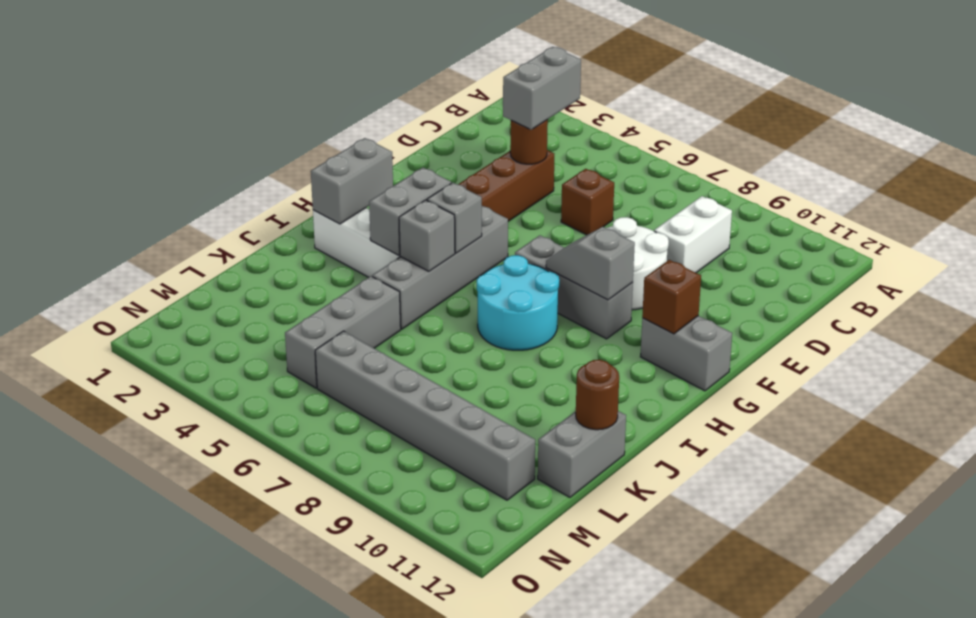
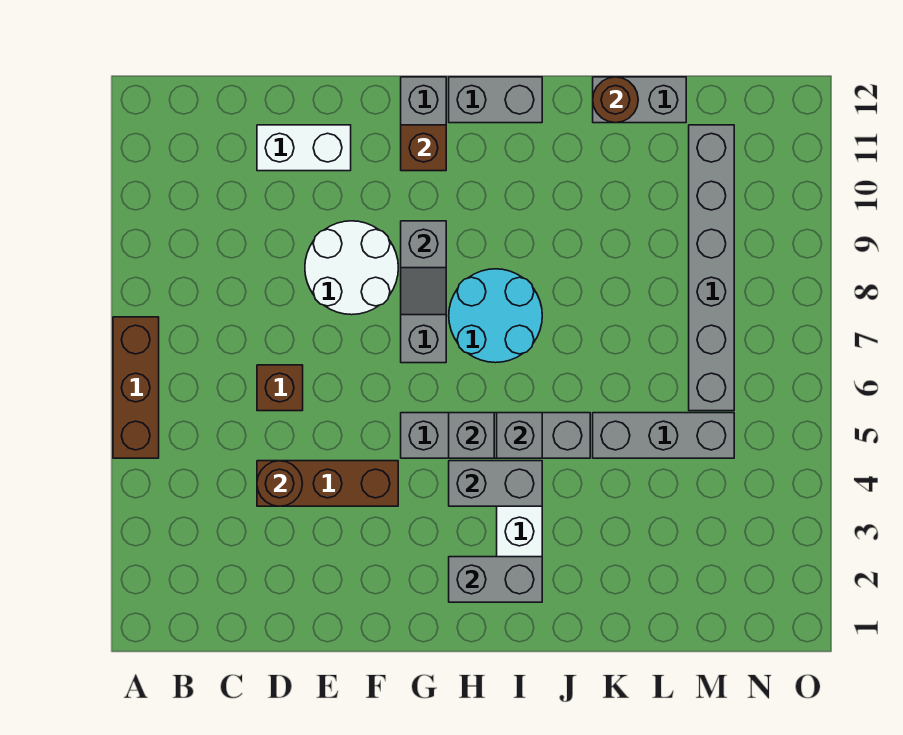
none -> brown 1x3 brick [113,317,159,458]
grey 1x2 brick [503,47,581,130] -> grey 1x2 brick moved to [449,77,542,123]
white 1x2 brick [654,196,732,273] -> white 1x2 brick moved to [257,125,351,171]

